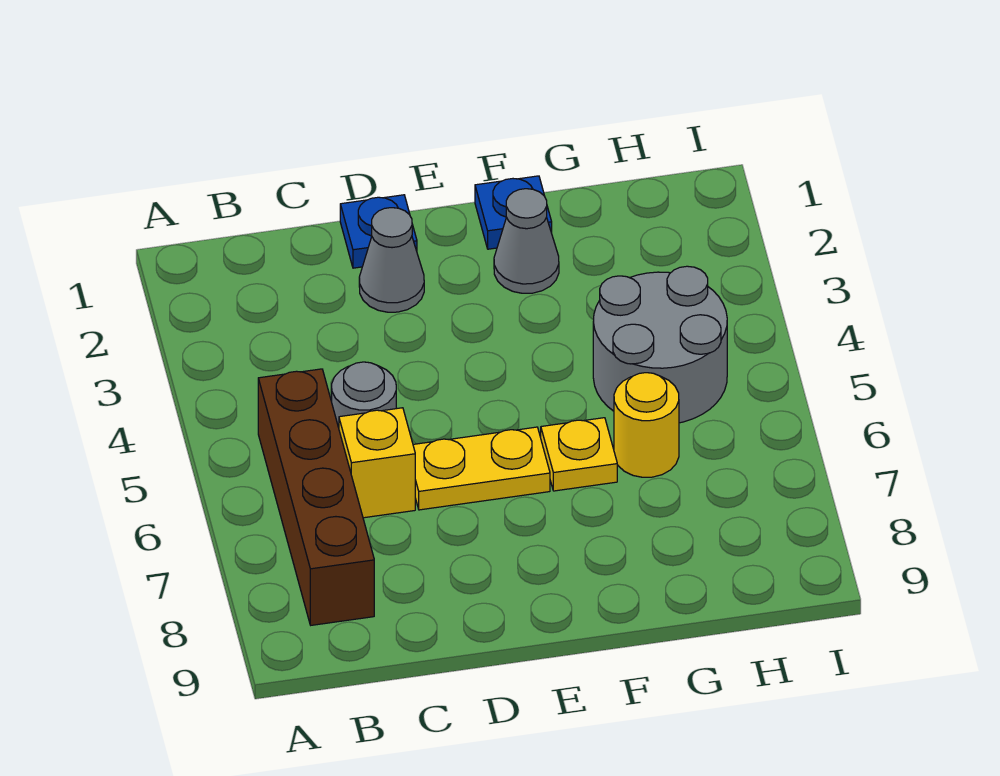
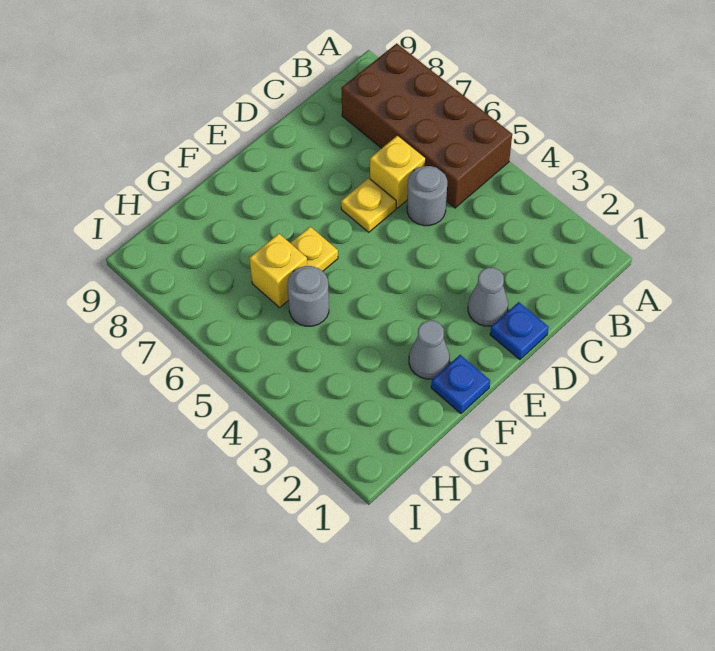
brown 1x4 brick [258,369,374,625] -> brown 2x4 brick [341,43,512,208]
yellow 1x2 plate [413,427,550,510] -> yellow 1x1 plate [341,178,396,232]
grey 2x2 round brick [593,266,727,423] -> grey 1x1 round brick [287,266,329,326]
yellow 1x1 round brick [614,373,679,477] -> yellow 1x1 brick [249,234,307,307]

